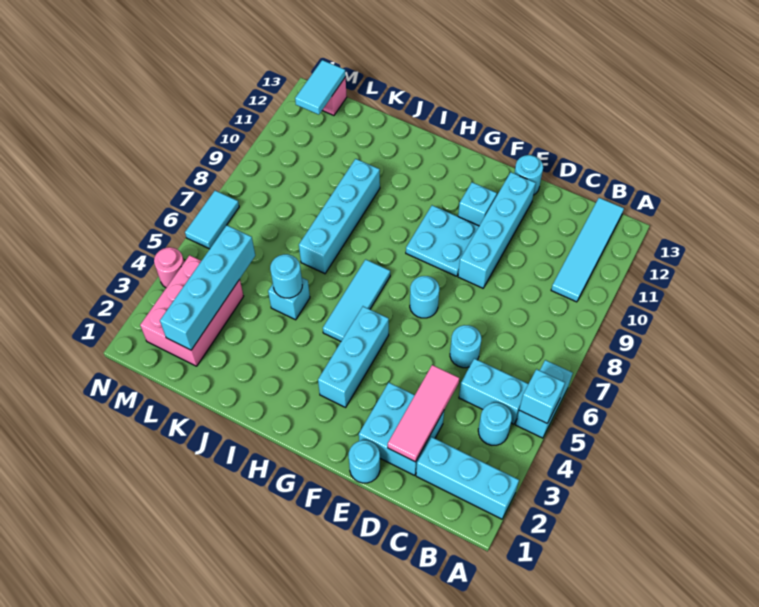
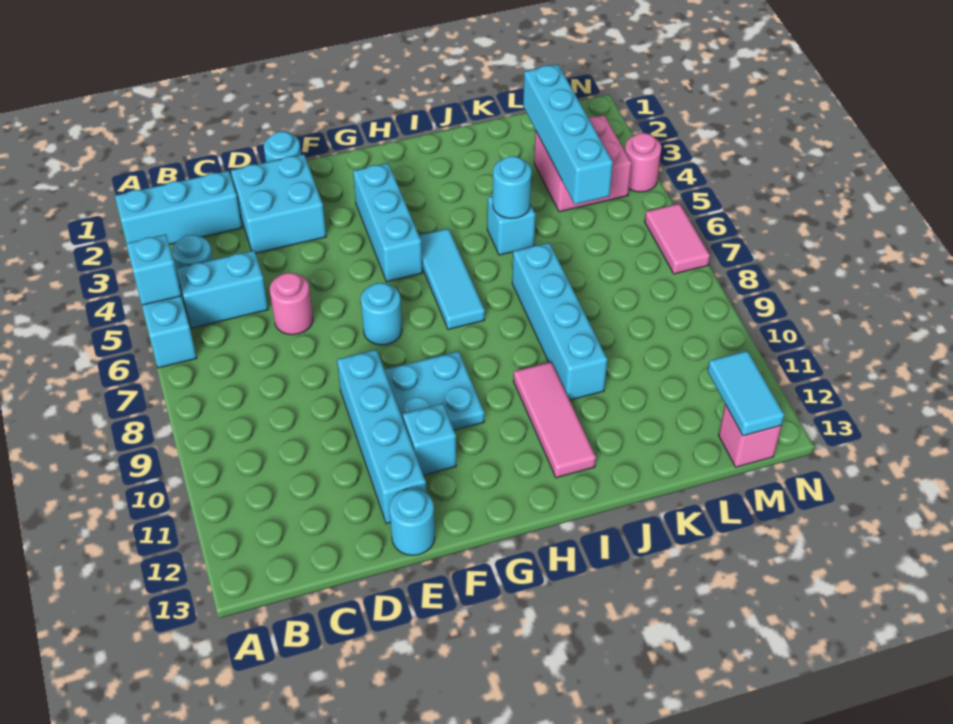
cyan 1x4 tile [551,198,624,302] -> none
pink 1x3 tile [388,365,459,462] -> pink 1x3 tile moved to [513,362,596,478]
cyan 1x1 round brick [450,325,481,368] -> pink 1x1 round brick [270,273,313,335]
pink 2x3 brick [140,255,244,366] -> pink 2x2 brick [534,115,631,212]
cyan 1x2 tile [185,191,239,249] -> pink 1x2 tile [645,204,710,274]

